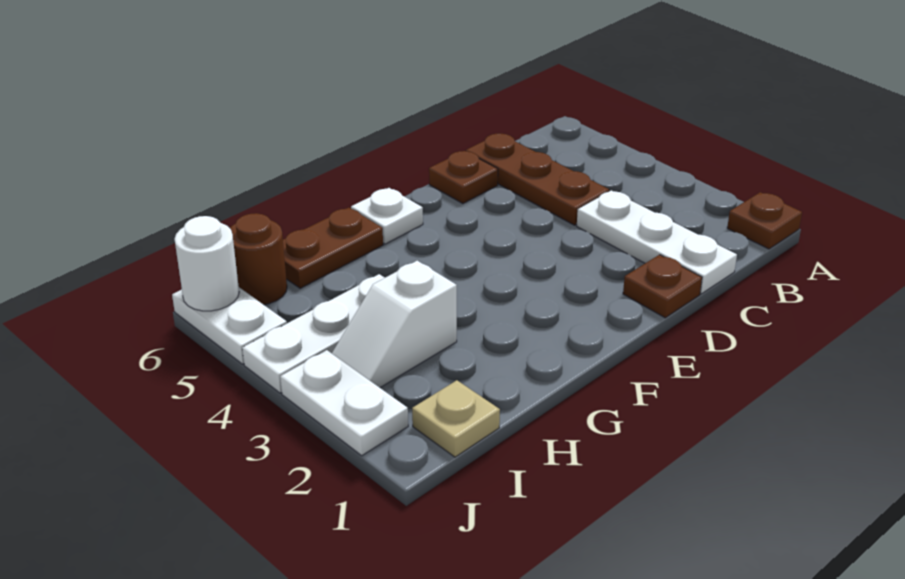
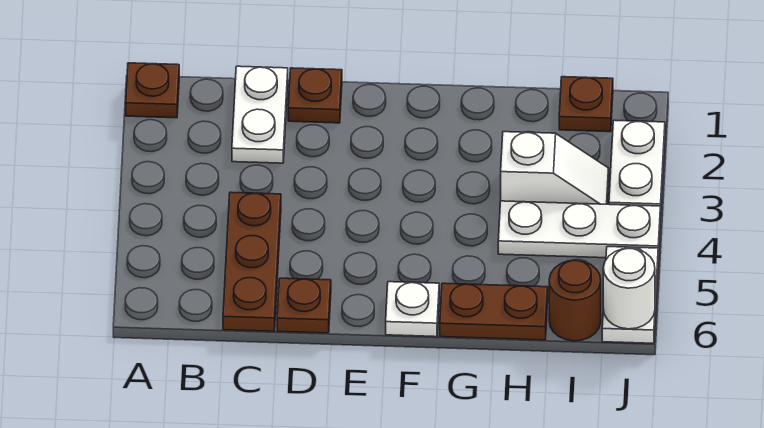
white 1x3 plate [577,190,737,294] -> white 1x2 plate [232,66,288,163]
tan 1x1 plate [412,380,500,457] -> brown 1x1 plate [559,77,613,132]

